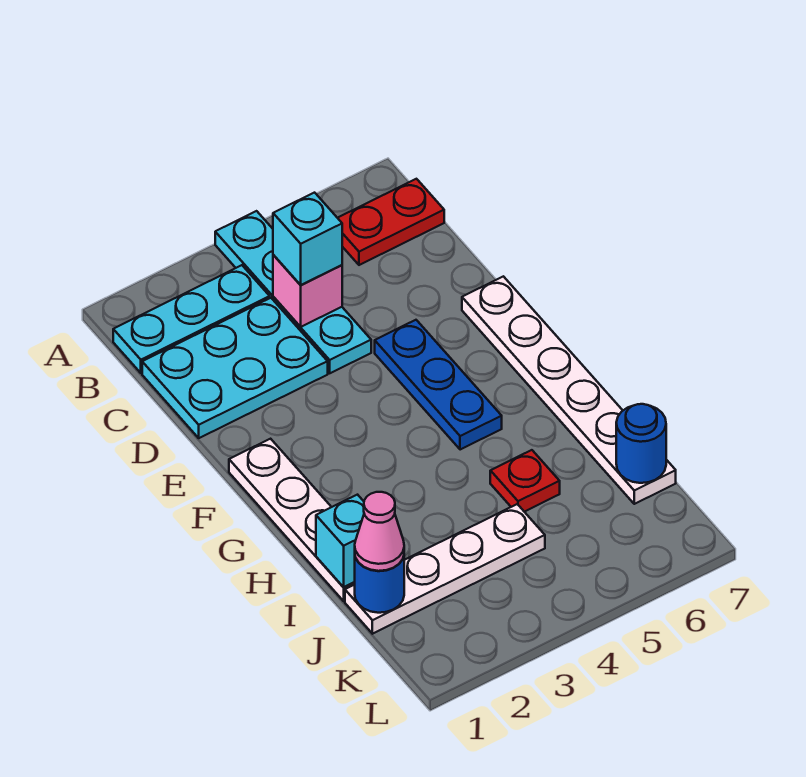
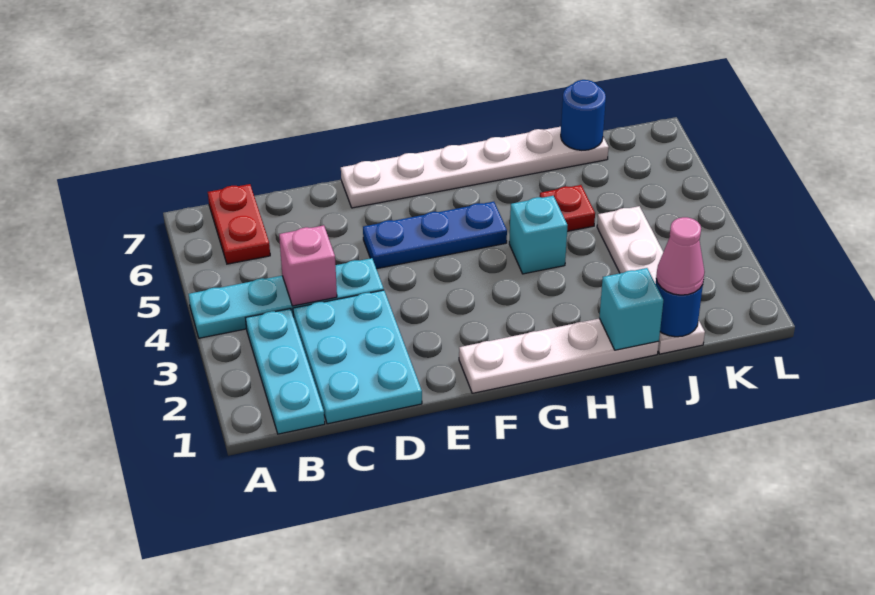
cyan 1x1 brick [273,193,342,285] -> cyan 1x1 brick moved to [509,196,568,274]

